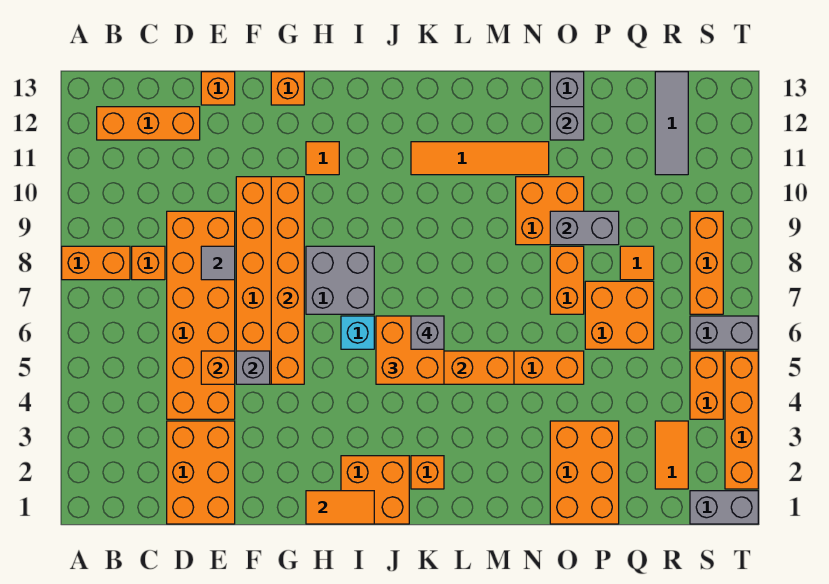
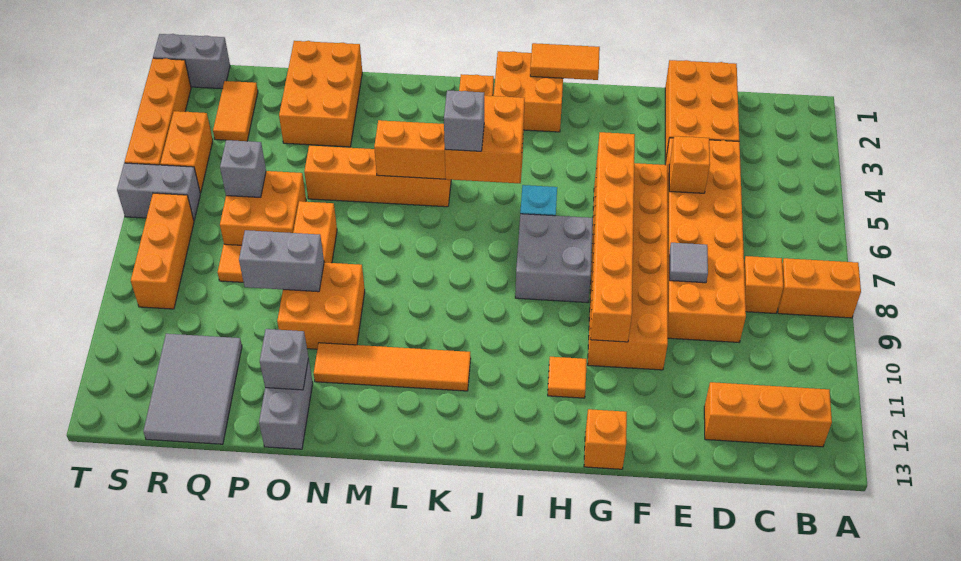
orange 1x1 brick [201,72,235,105] -> none
grey 1x1 brick [236,351,270,384] -> grey 1x1 brick moved to [220,140,266,197]
grey 1x3 tile [655,72,688,175] -> grey 2x3 tile [143,334,242,444]

